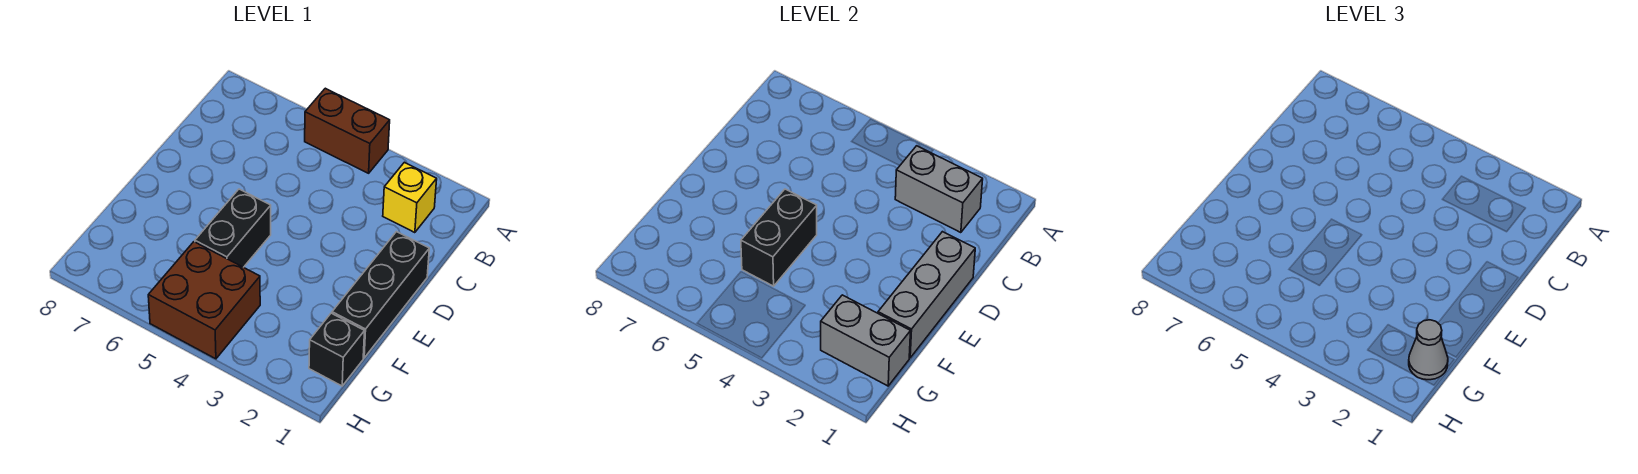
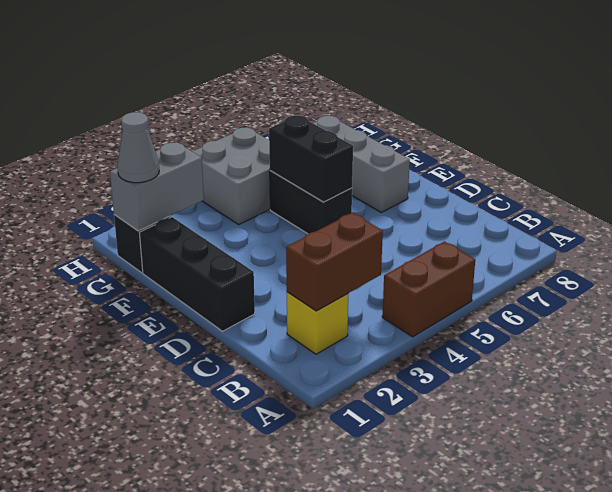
grey 1x2 brick [895,146,983,233] -> brown 1x2 brick [286,213,383,311]
grey 1x3 brick [878,232,975,358] -> grey 1x3 brick moved to [313,116,410,212]
brown 2x2 brick [148,242,260,359] -> grey 2x2 brick [193,127,270,224]

